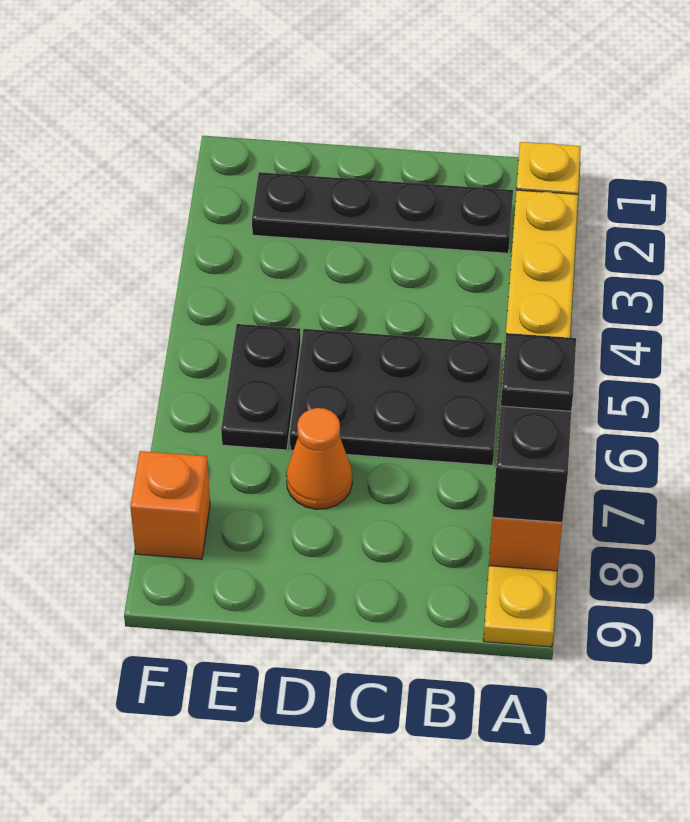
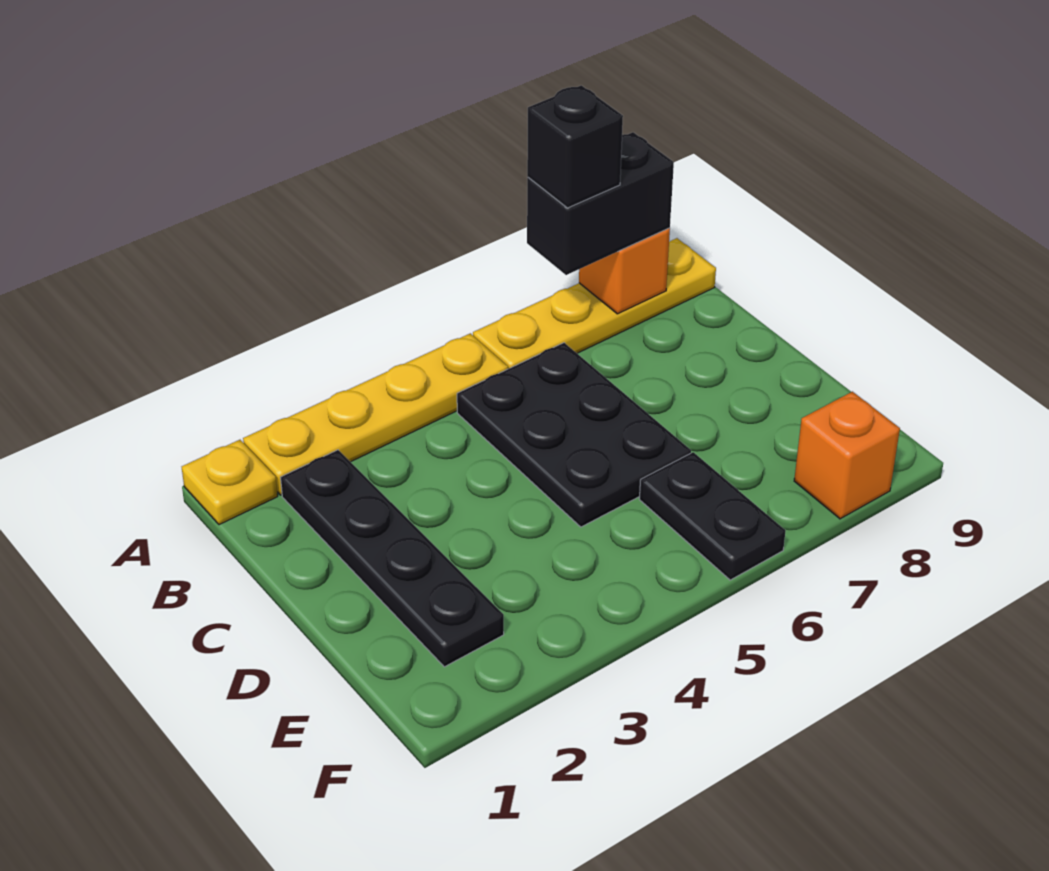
black 1x1 plate [501,333,576,411] -> black 1x1 brick [527,85,623,208]
orange 1x1 cone [286,408,352,509] -> none
black 1x2 plate [221,324,301,450] -> black 1x2 plate turned to [639,452,786,580]

